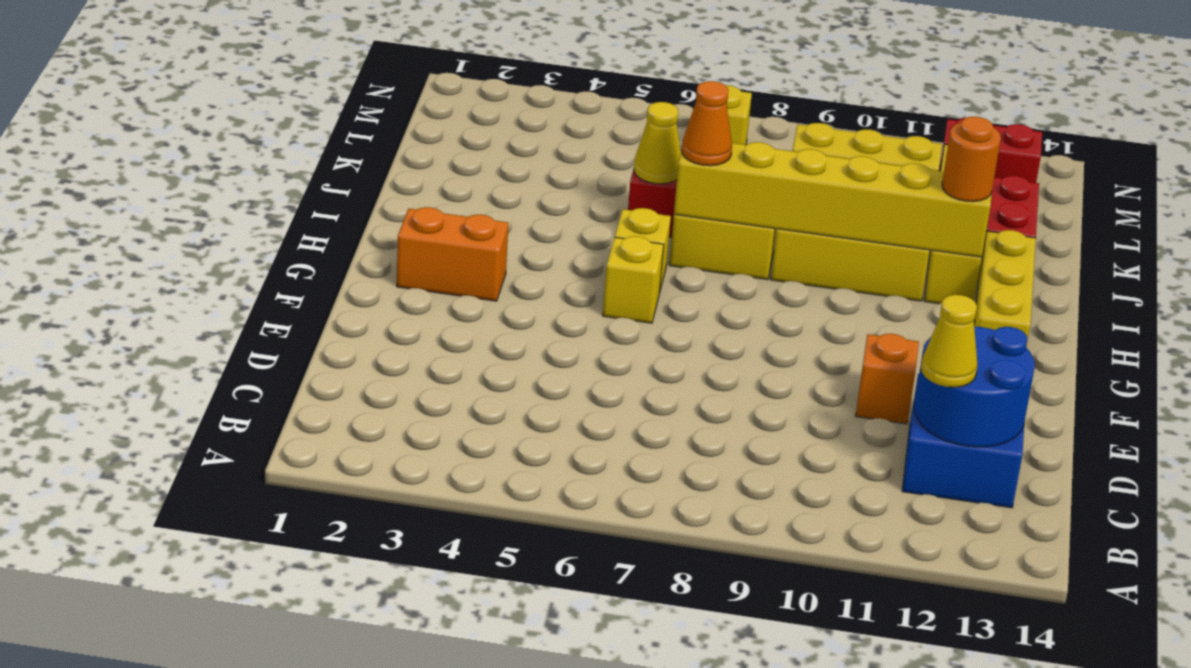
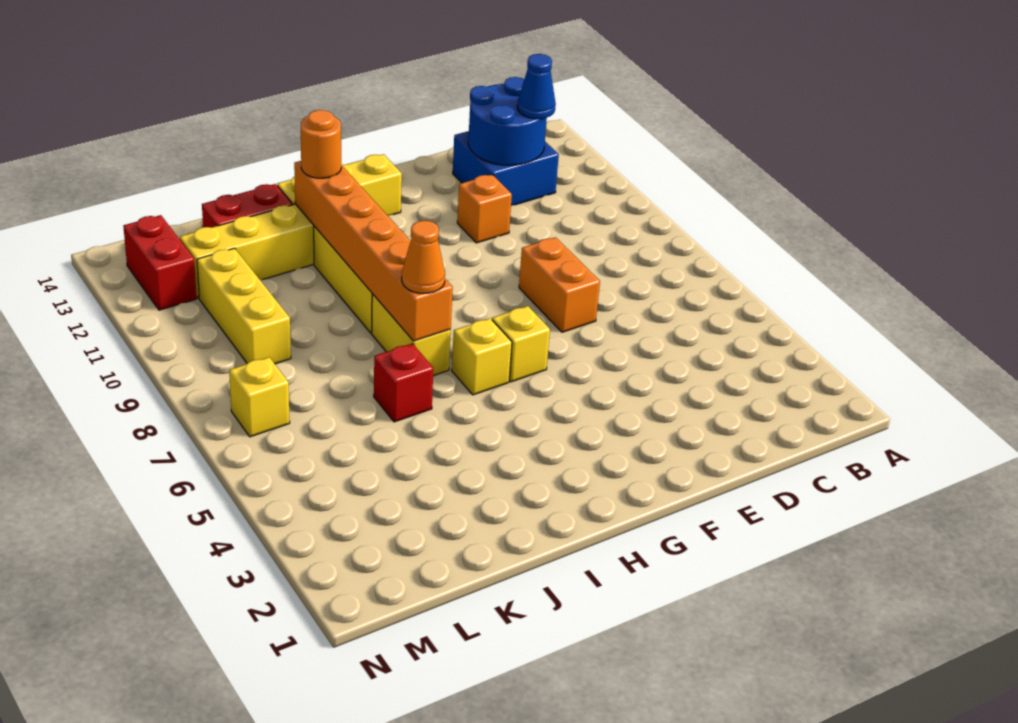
yellow 1x1 cone [921,295,978,387] -> blue 1x1 cone [517,54,556,119]
orange 1x2 brick [397,207,508,301] -> orange 1x2 brick moved to [519,237,600,332]
yellow 1x6 brick [674,142,992,257] -> orange 1x6 brick [294,161,453,341]
yellow 1x1 cone [634,102,681,184] -> none

